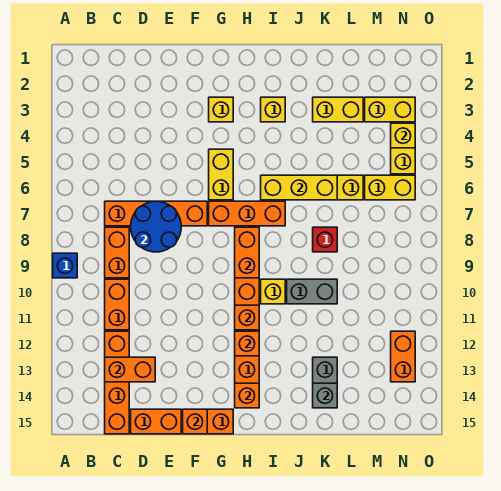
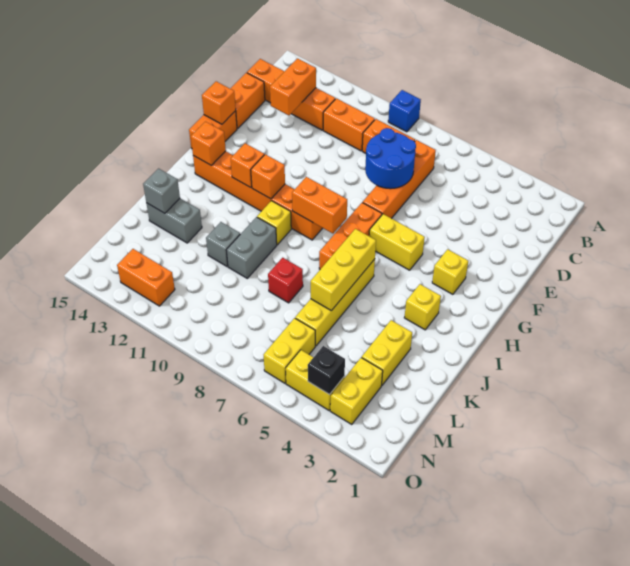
none -> grey 1x1 brick [206,222,240,266]
yellow 1x1 brick [391,123,415,148] -> black 1x1 brick [308,346,345,395]

